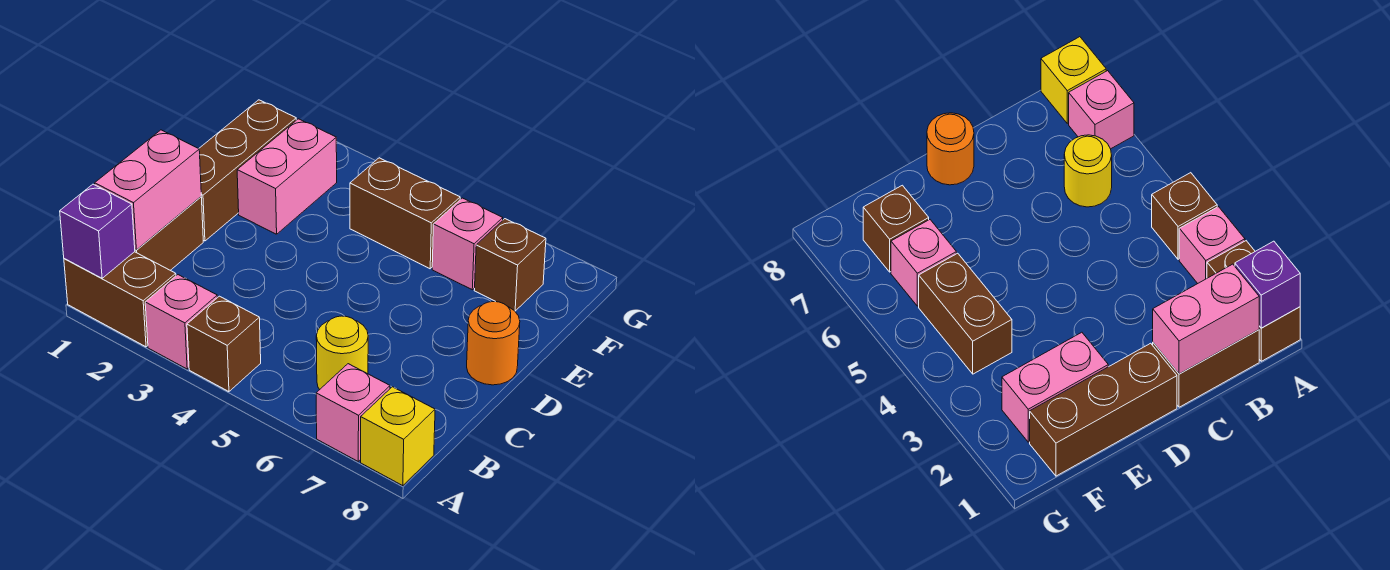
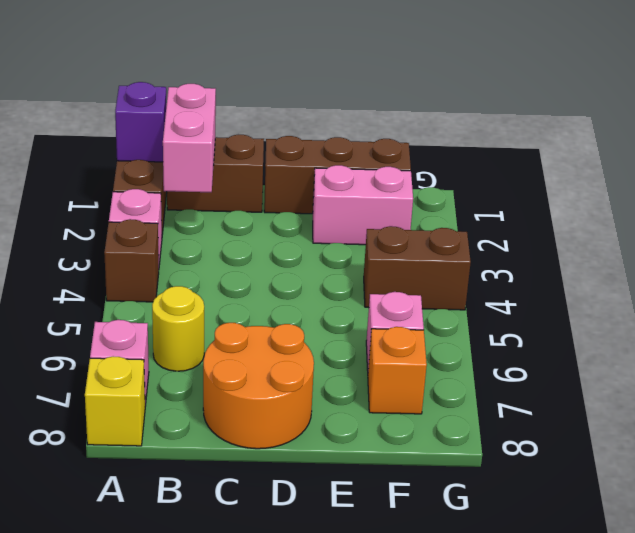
pink 1x2 brick [95,130,201,250] -> pink 1x2 brick turned to [163,84,216,192]
orange 1x1 round brick [467,302,520,385] -> orange 2x2 round brick [203,323,314,449]
brown 1x2 brick [350,158,460,269] -> brown 1x2 brick turned to [364,226,471,310]
brown 1x1 brick [474,219,546,311] -> orange 1x1 brick [368,327,427,414]

